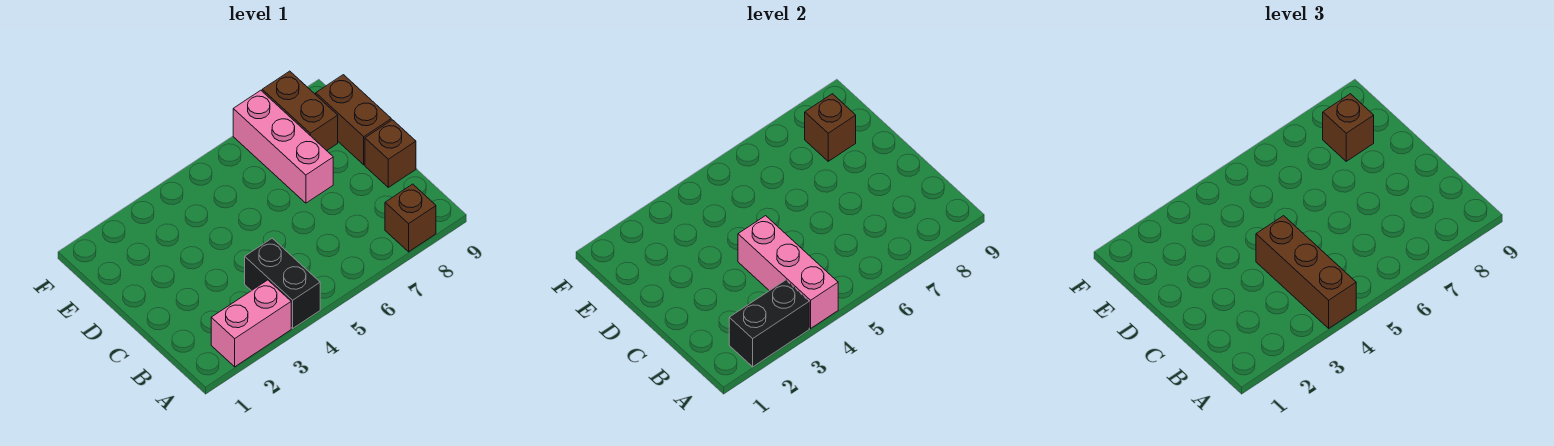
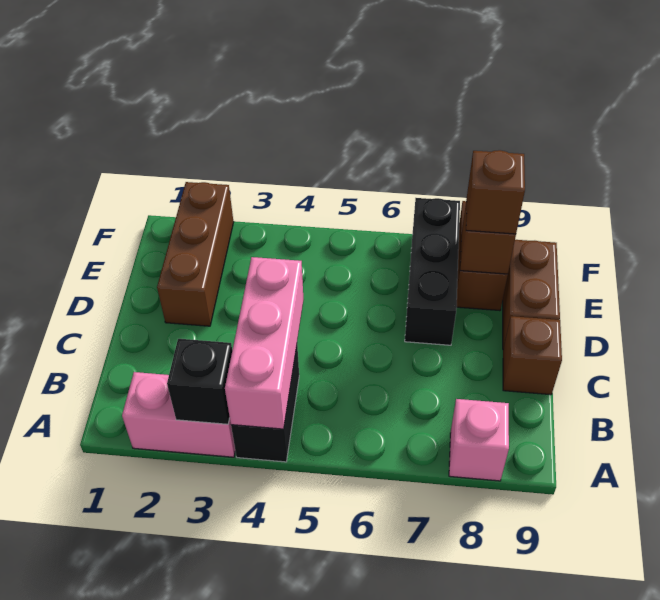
black 1x2 brick [729,280,809,367] -> black 1x1 brick [167,339,232,424]
brown 1x3 brick [1256,216,1356,328] -> brown 1x3 brick moved to [157,182,234,326]
brown 1x1 brick [385,184,436,252] -> pink 1x1 brick [449,399,509,481]
pink 1x3 brick [233,90,333,203] -> black 1x3 brick [405,198,460,345]

